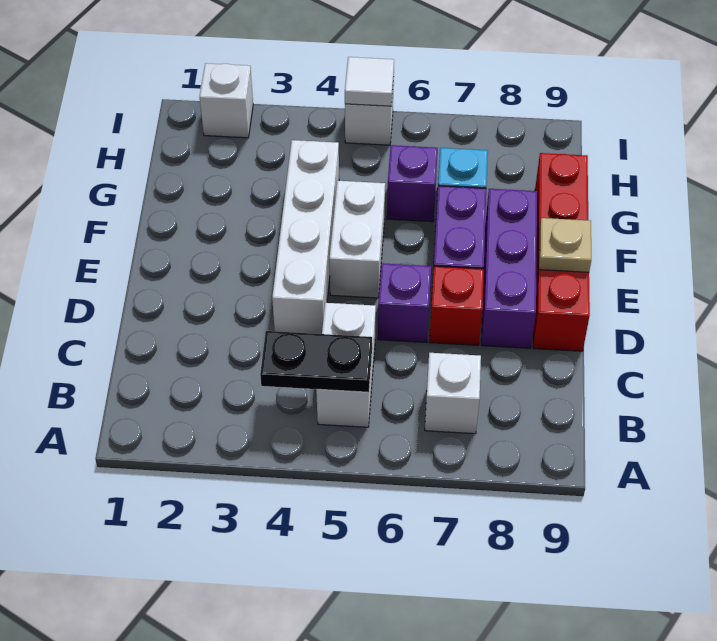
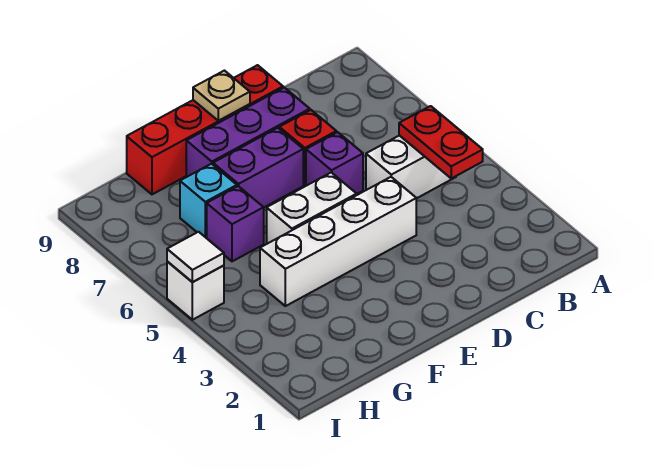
black 1x2 plate [260,331,372,392] -> red 1x2 plate [399,106,483,178]
white 1x1 brick [425,353,481,434] -> none
white 1x1 brick [200,63,253,138] -> none

